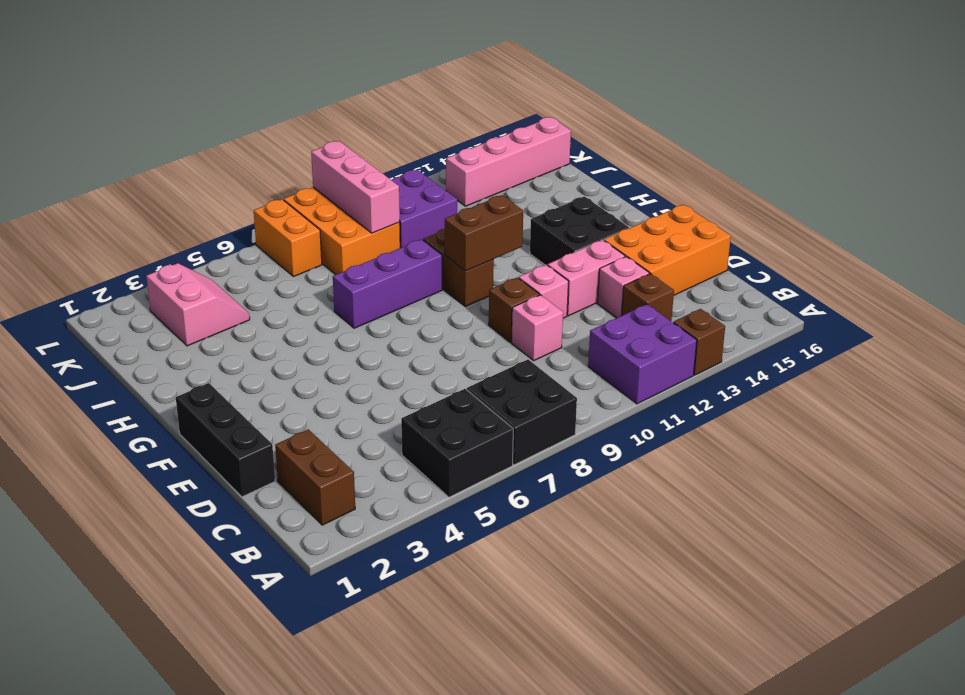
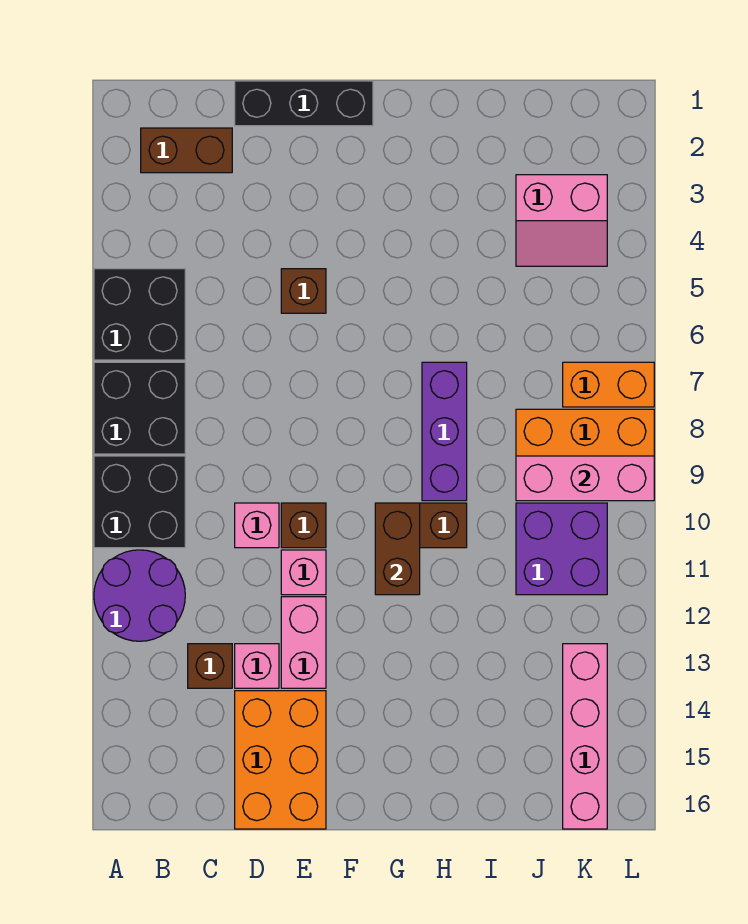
purple 2x2 brick [588,304,697,404] -> purple 2x2 round brick [94,550,185,641]
brown 1x1 brick [673,309,725,375] -> brown 1x1 brick moved to [281,269,326,313]
black 2x2 brick [530,197,629,265] -> black 2x2 brick moved to [94,456,185,548]

